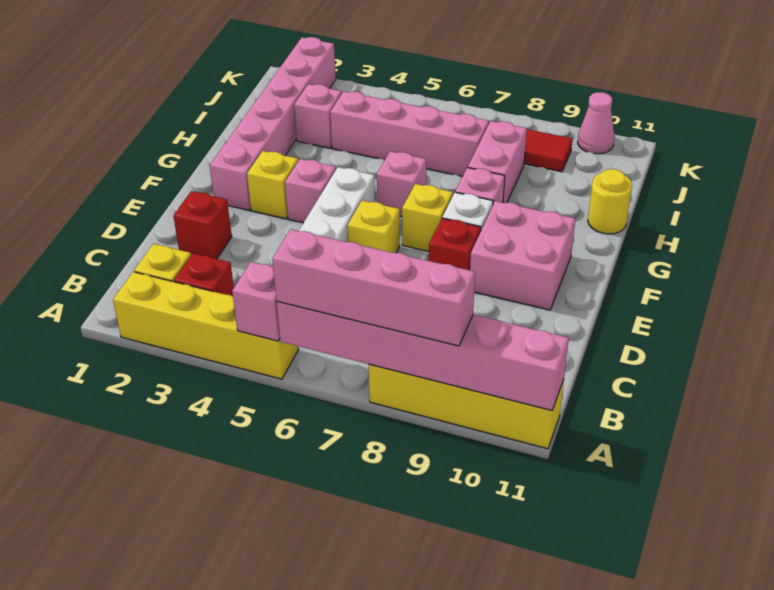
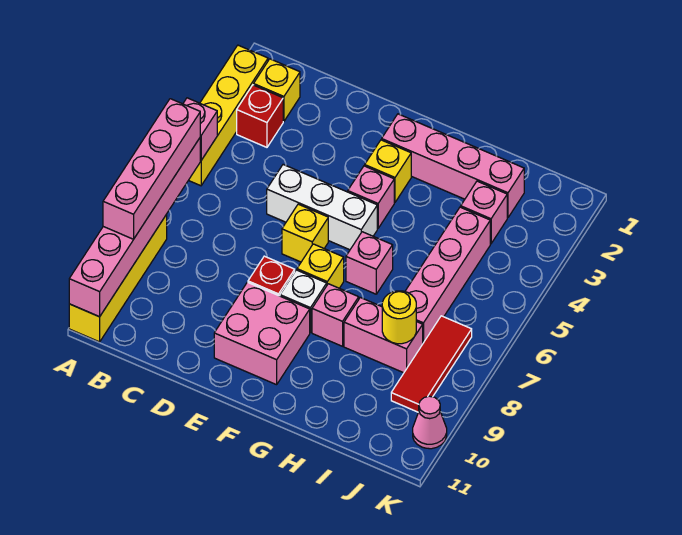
red 1x1 brick [174,191,232,259] -> none
pink 1x6 brick [210,37,336,210] -> pink 1x4 brick [382,114,524,218]
yellow 1x1 round brick [588,169,632,234] -> yellow 1x1 round brick moved to [382,291,416,344]

